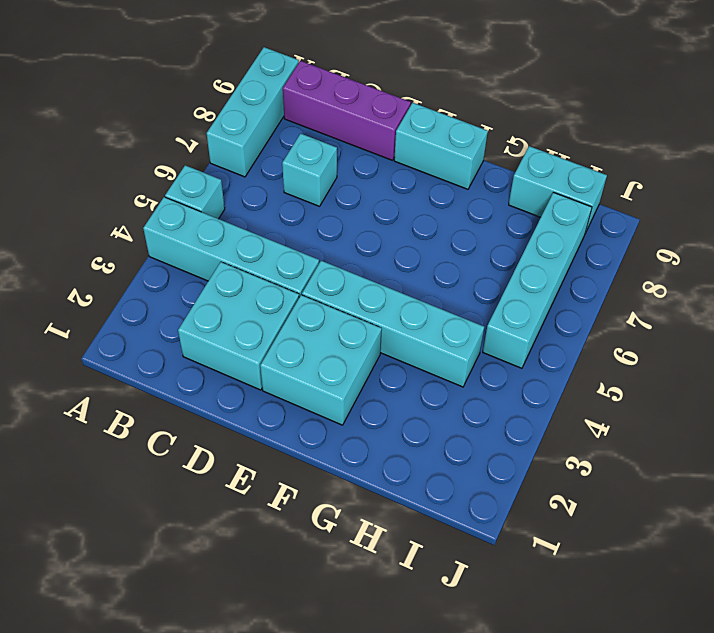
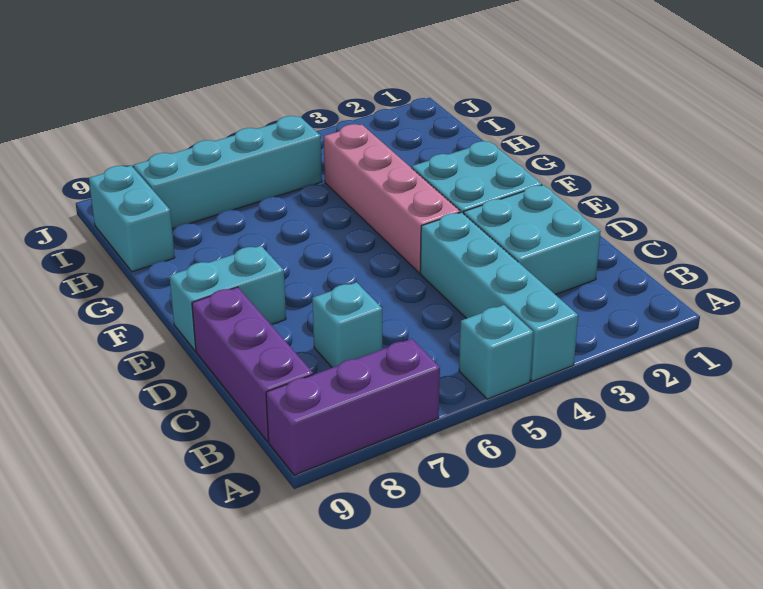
cyan 1x3 brick [207,47,299,177] -> purple 1x3 brick [266,339,440,475]
cyan 1x4 brick [302,261,484,387] -> pink 1x4 brick [324,124,460,273]
cyan 1x2 brick [394,103,488,189] -> cyan 1x2 brick turned to [169,246,286,351]

